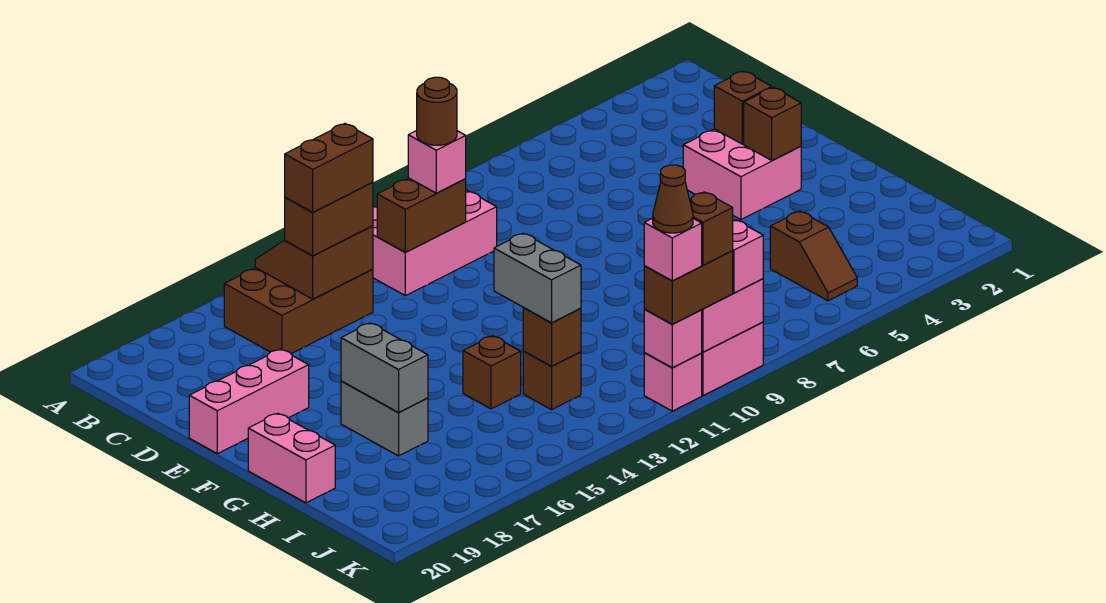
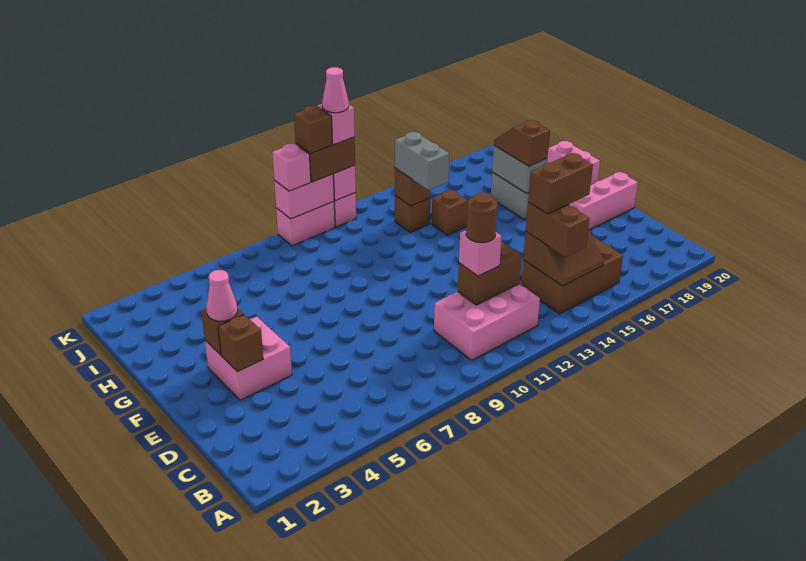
brown 1x2 brick [285,182,373,256] -> brown 1x2 brick turned to [526,202,590,257]
none -> pink 1x1 cone [206,270,238,321]
brown 1x2 slope [770,211,857,301] -> brown 1x2 slope moved to [494,120,550,166]
brown 1x1 cone [653,165,693,233] -> pink 1x1 cone [322,67,349,113]

